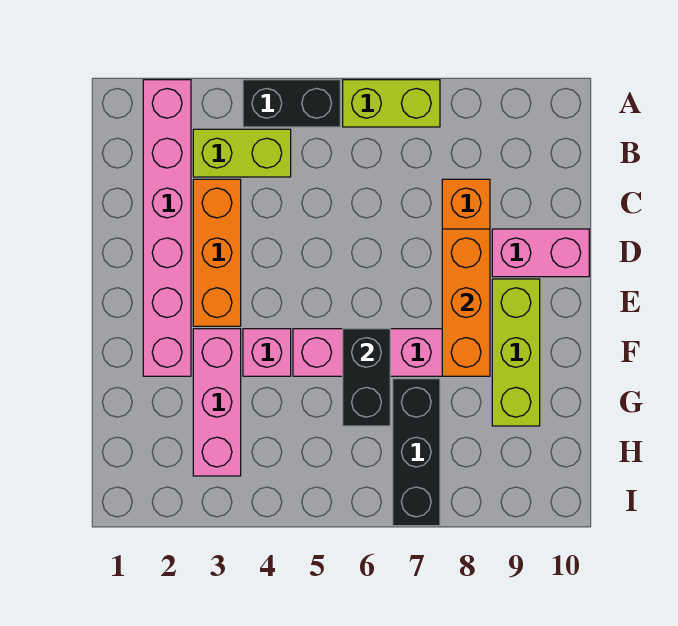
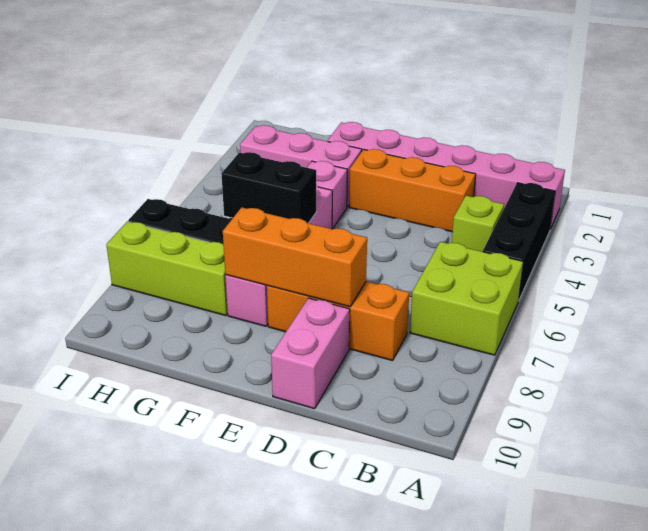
black 1x2 brick [243,80,340,127] -> black 1x3 brick [483,183,555,301]
lime 1x2 brick [343,80,440,127] -> lime 2x2 brick [410,242,523,355]
lime 1x2 brick [193,129,291,177] -> lime 1x1 brick [452,196,504,252]
lime 1x3 brick [492,279,540,426] -> lime 1x3 brick moved to [106,222,228,316]

